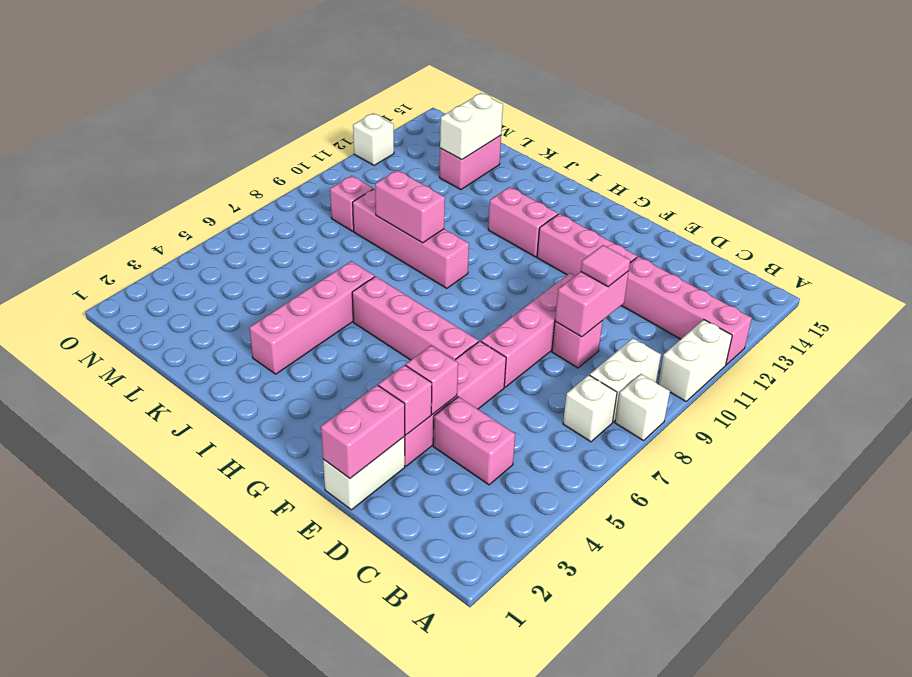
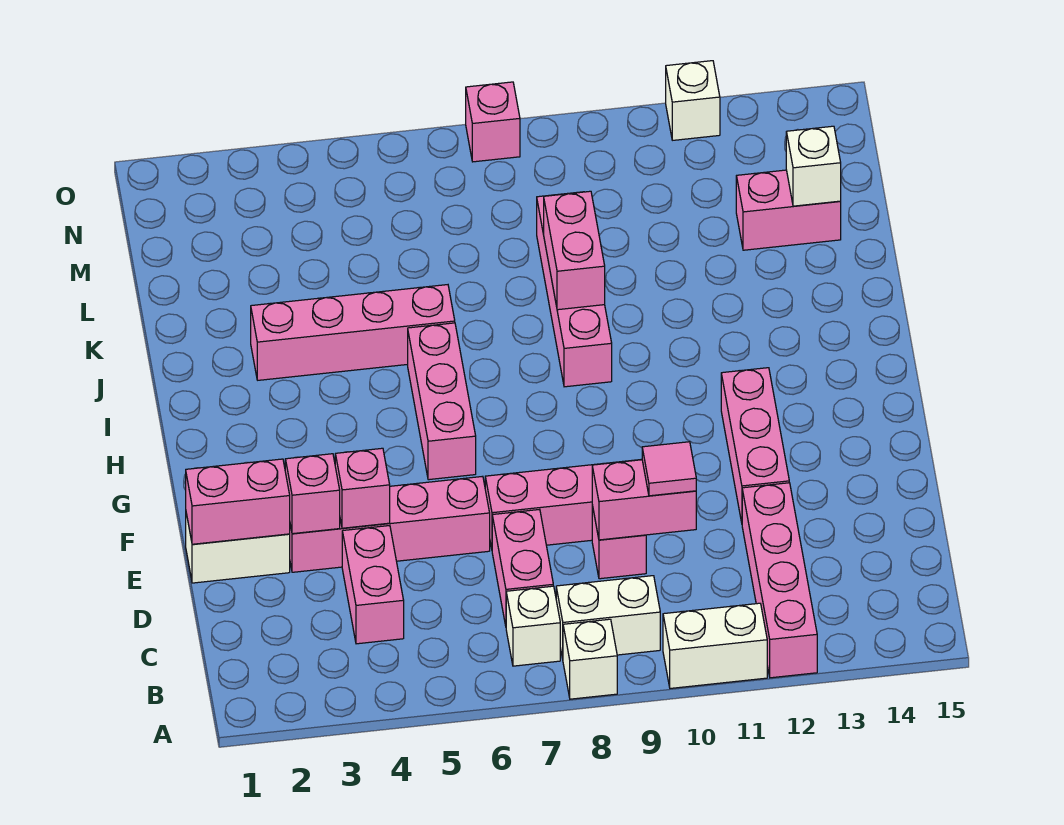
pink 1x4 brick [352,276,479,360] -> pink 1x3 brick [408,323,476,480]
pink 1x2 brick [488,187,558,257] -> pink 1x2 brick moved to [492,509,553,626]
white 1x2 brick [440,93,503,160] -> white 1x1 brick [786,126,841,206]
pink 1x1 brick [330,176,373,231] -> pink 1x1 brick moved to [466,82,520,162]

